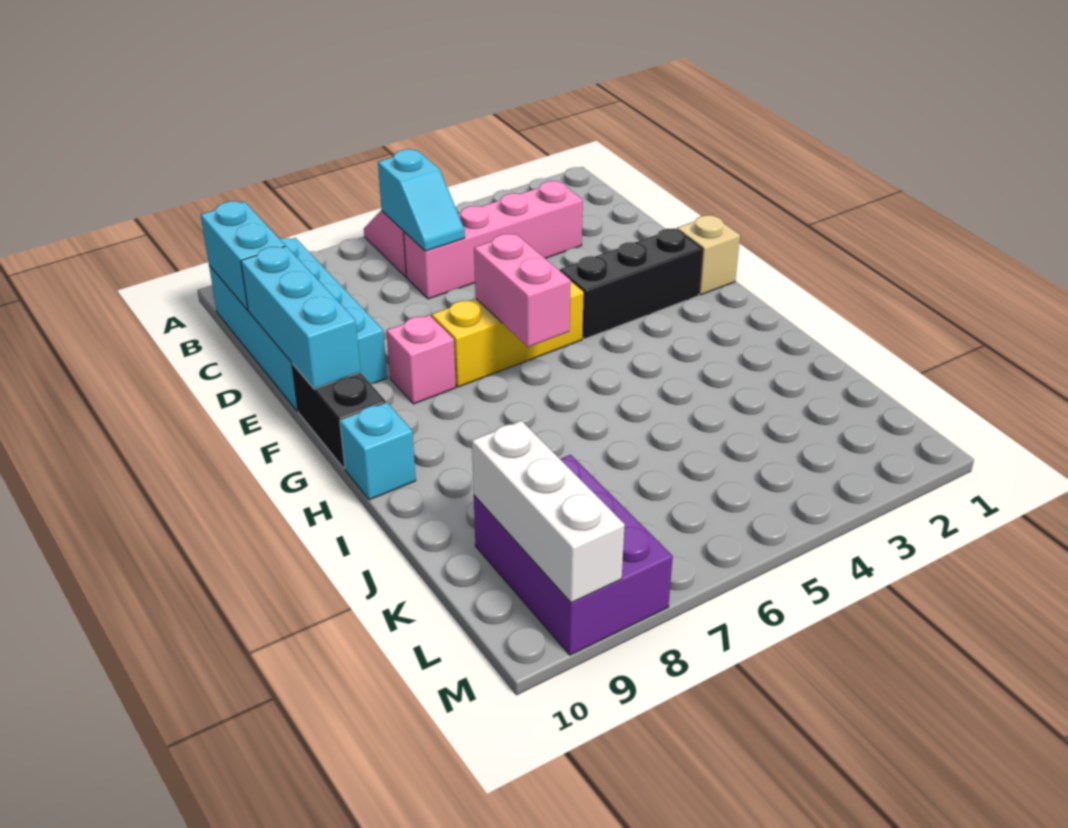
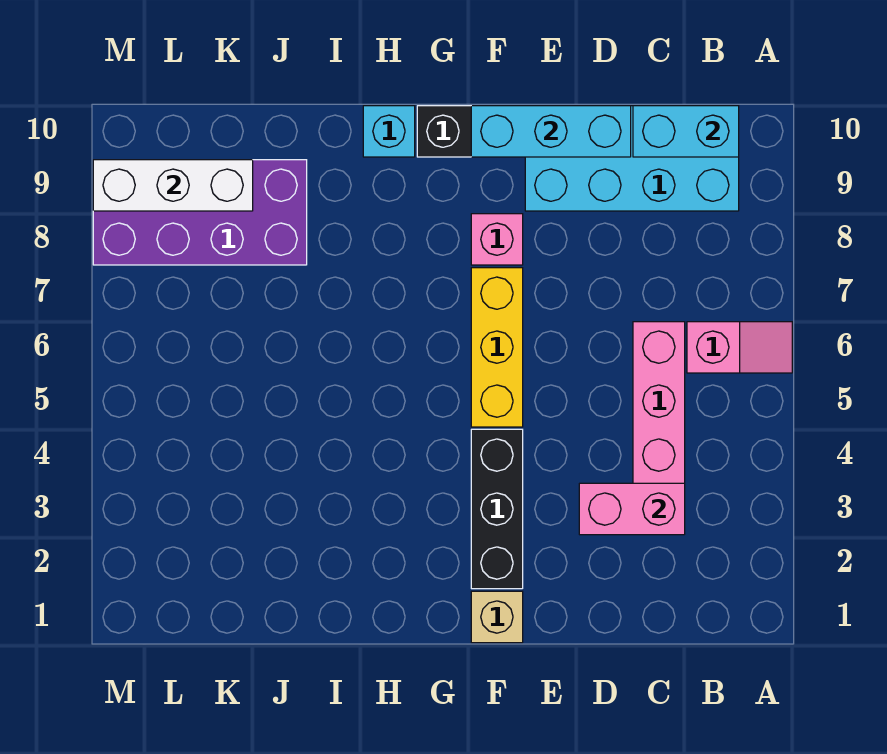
cyan 1x2 slope [378,149,465,251] -> none
pink 1x2 brick [474,234,571,347] -> pink 1x2 brick moved to [579,483,685,535]
purple 2x3 brick [474,455,673,655] -> purple 2x4 brick [93,160,307,265]

